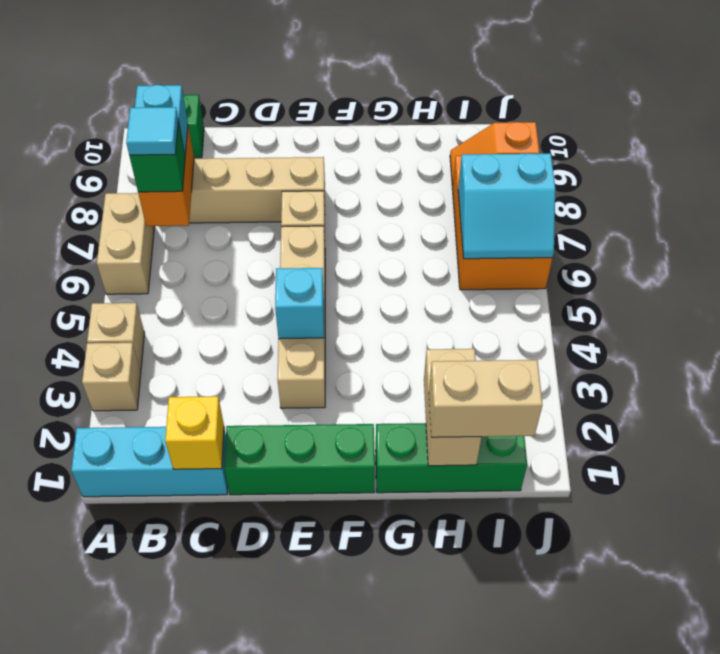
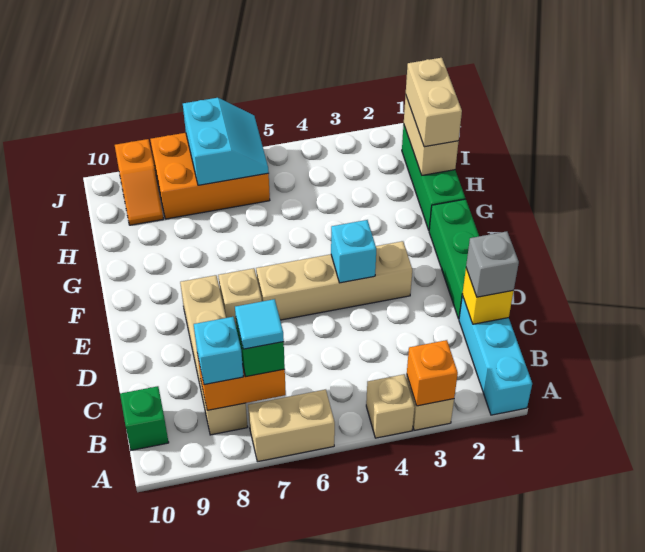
none -> orange 1x1 brick [407,340,458,406]
none -> grey 1x1 brick [466,231,519,297]
tan 1x2 brick [424,349,481,466] -> tan 1x2 brick turned to [404,95,459,175]

